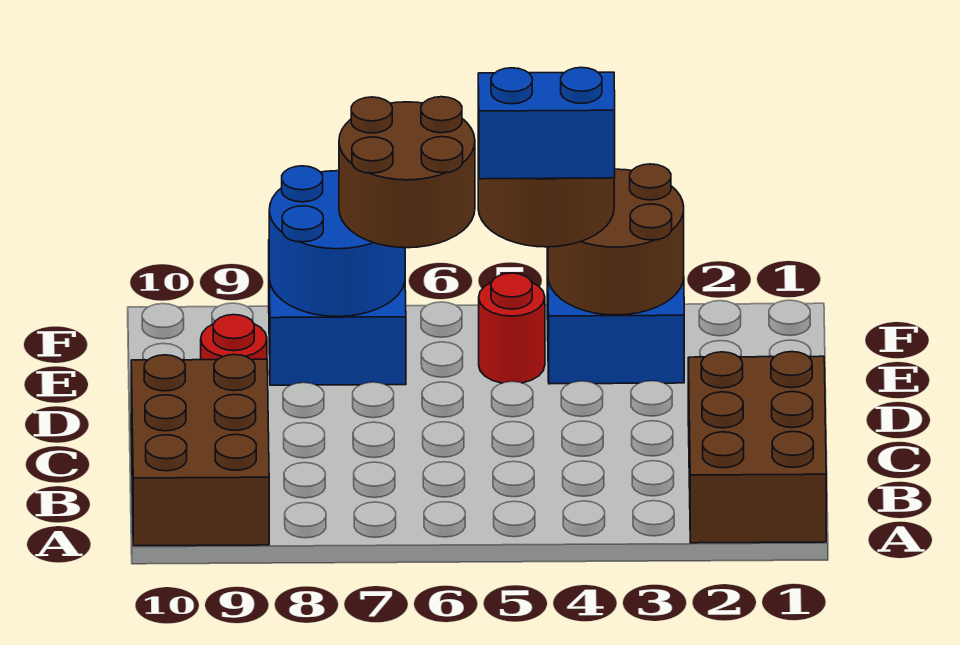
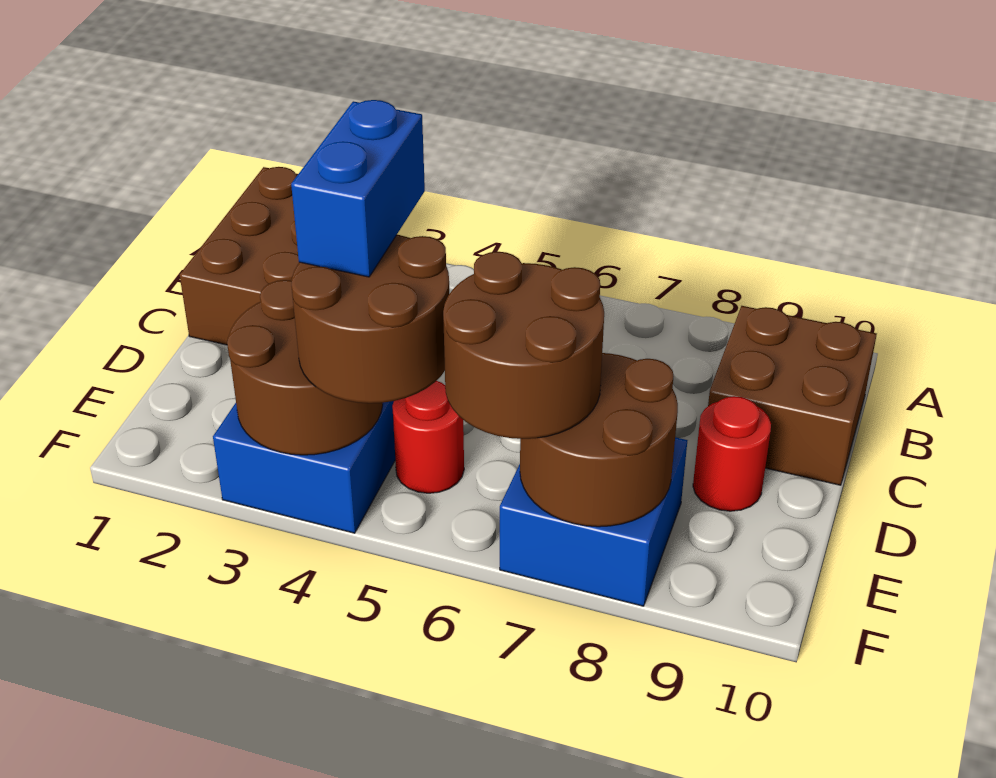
brown 2x3 brick [131,355,269,546] -> brown 2x2 brick [708,306,877,485]
blue 1x2 brick [478,67,615,179] -> blue 1x2 brick turned to [291,100,425,277]
blue 2x2 round brick [269,166,405,316] -> brown 2x2 round brick [520,353,678,527]

